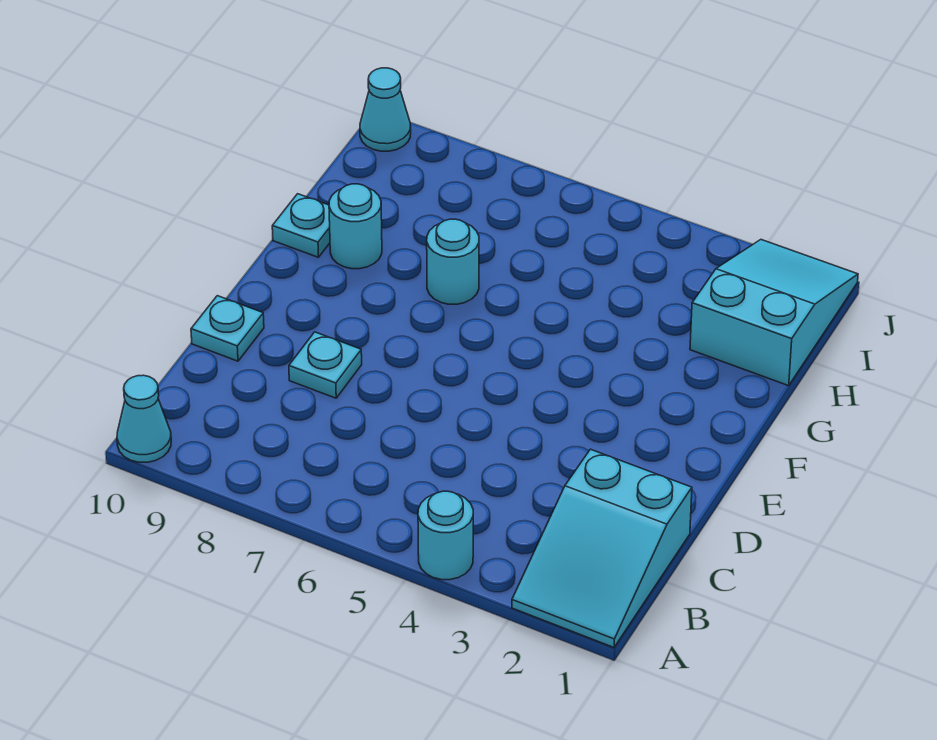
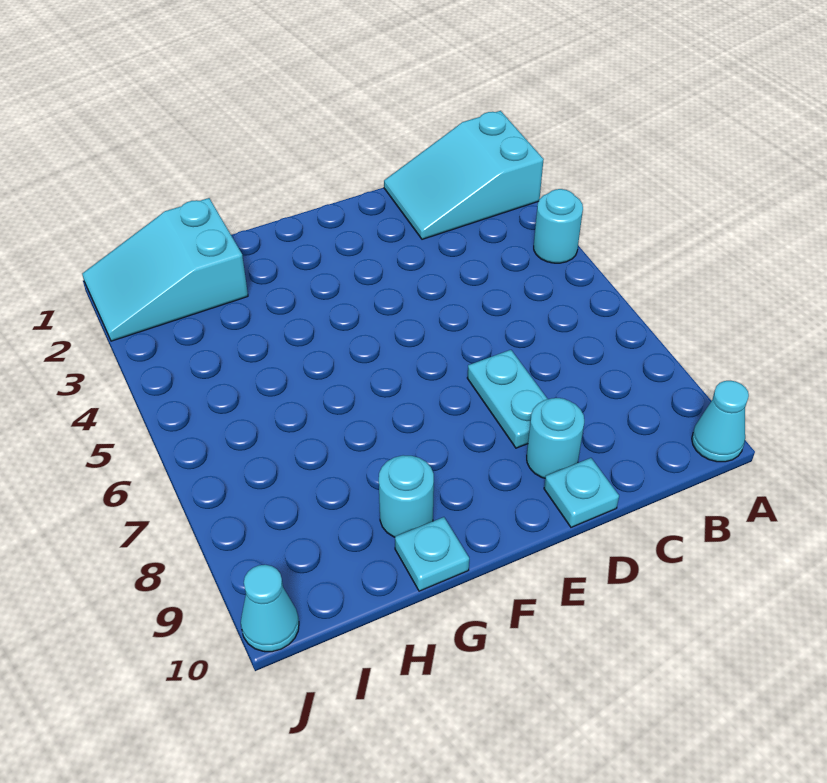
cyan 2x3 slope [512,449,692,647] -> cyan 2x3 slope turned to [384,111,544,239]
cyan 1x1 plate [289,332,362,398] -> cyan 1x2 plate [467,350,547,448]
cyan 1x1 round brick [427,219,479,304] -> cyan 1x1 round brick moved to [527,398,584,478]

